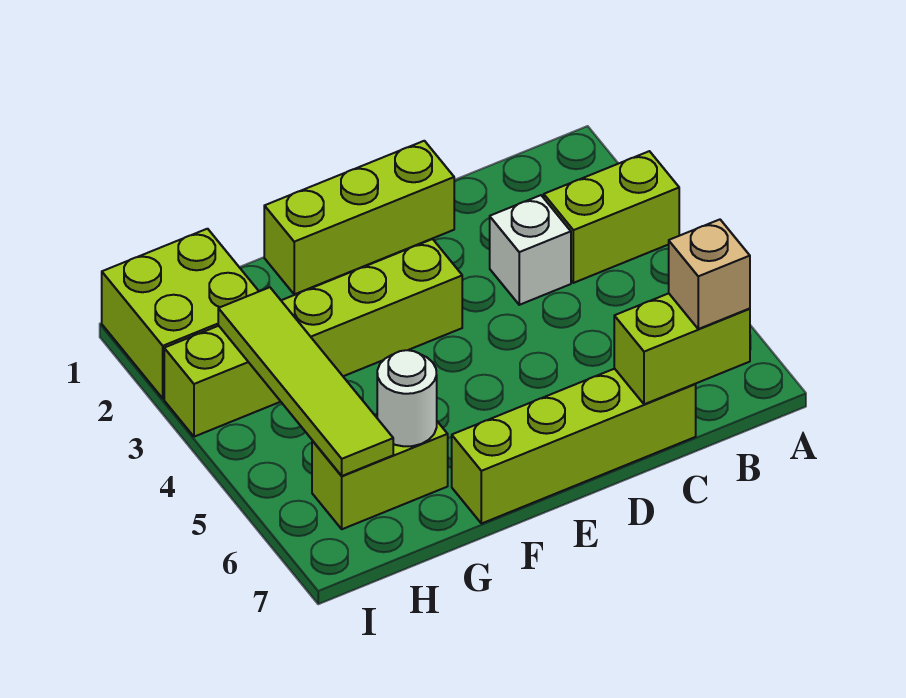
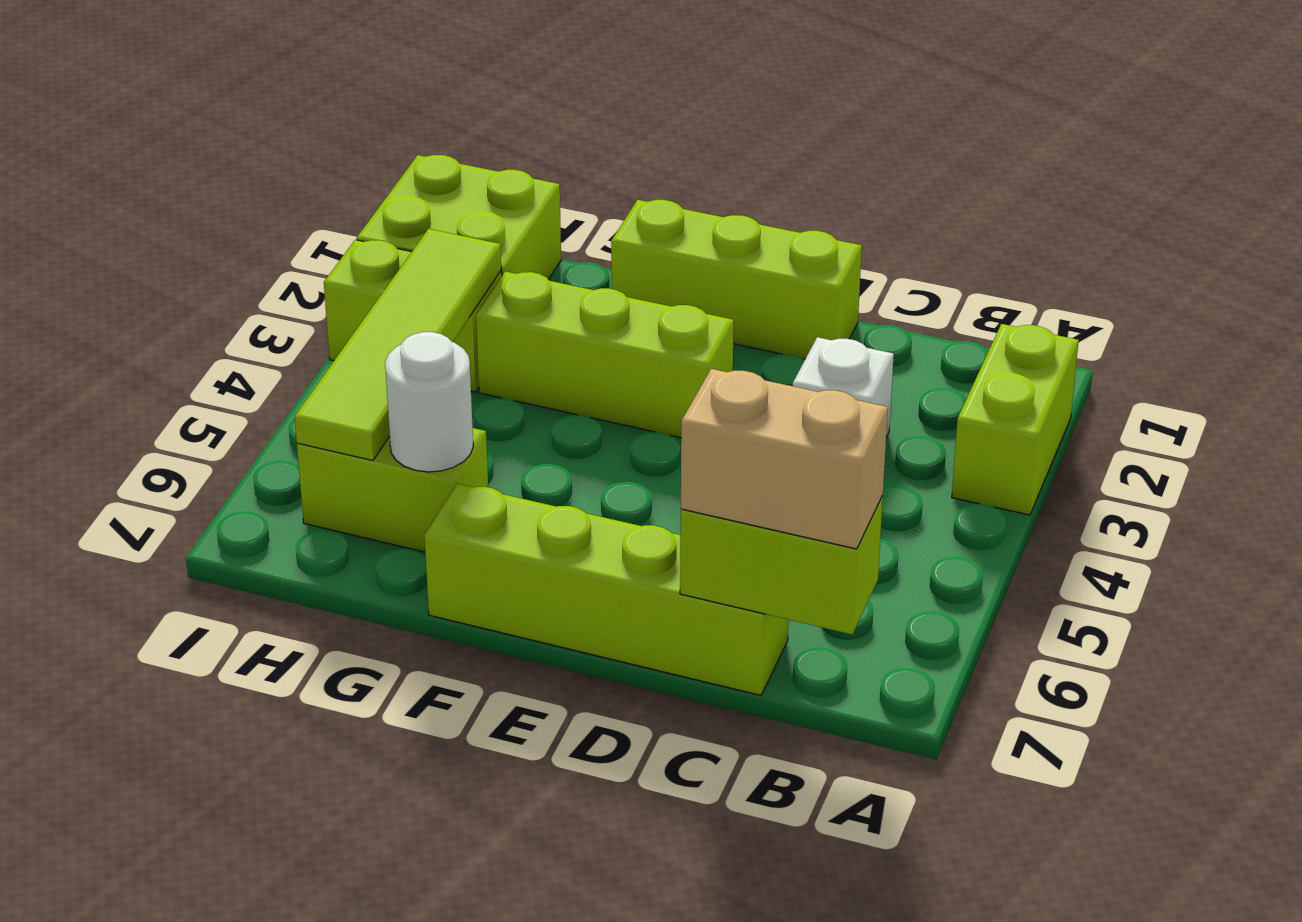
lime 1x2 brick [544,151,679,283] -> lime 1x2 brick turned to [952,324,1079,515]
tan 1x1 brick [669,220,750,329] -> tan 1x2 brick [681,369,888,549]

